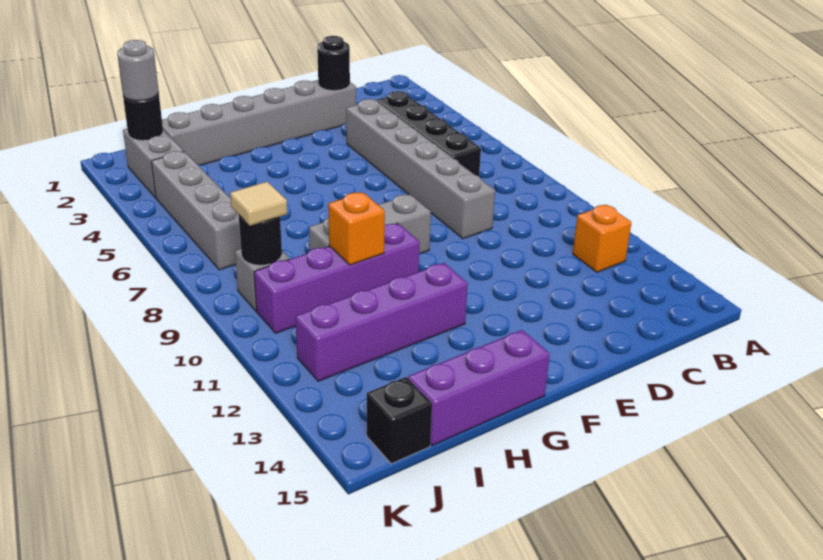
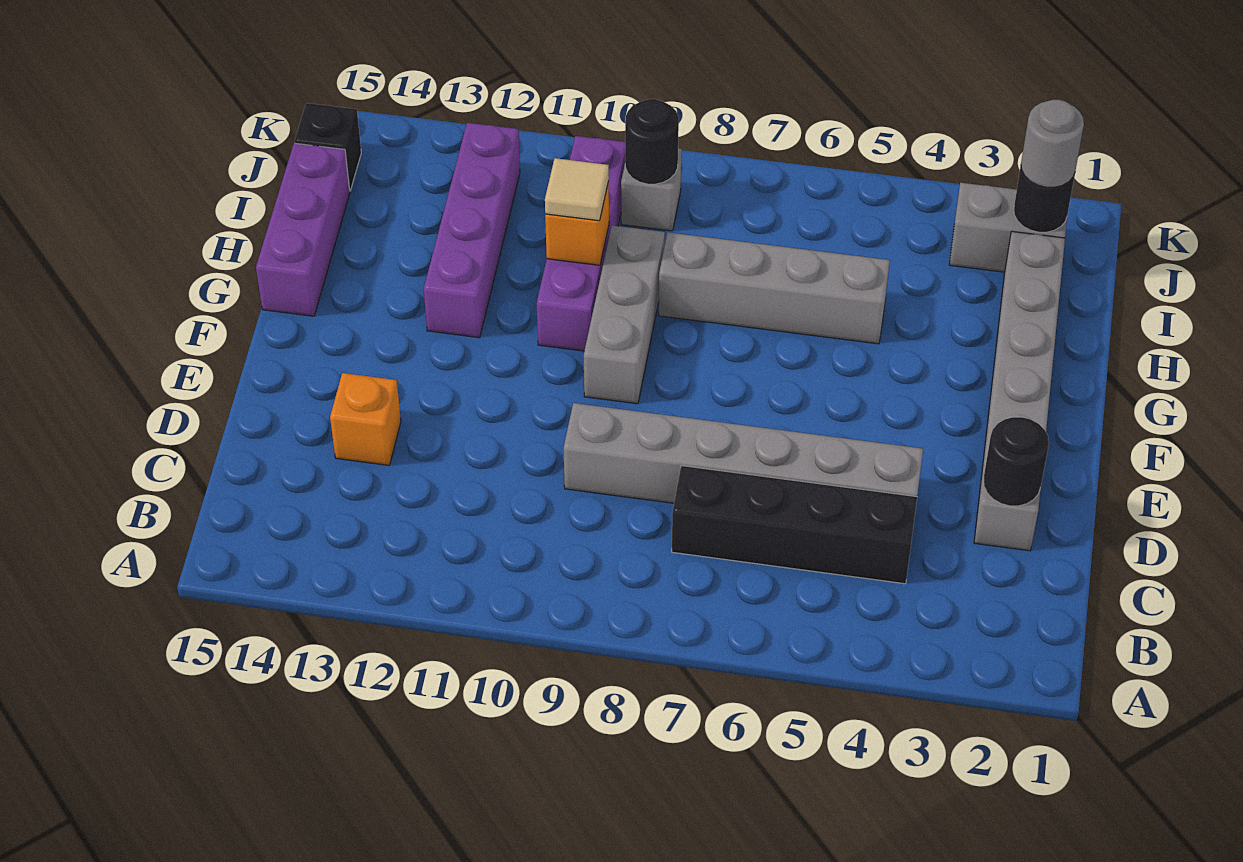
orange 1x1 brick [573,205,632,272] -> orange 1x1 brick moved to [330,373,401,465]
grey 1x4 brick [151,151,241,270] -> grey 1x4 brick moved to [658,232,890,344]
tan 1x1 tile [230,182,287,226] -> tan 1x1 tile moved to [545,158,609,221]

